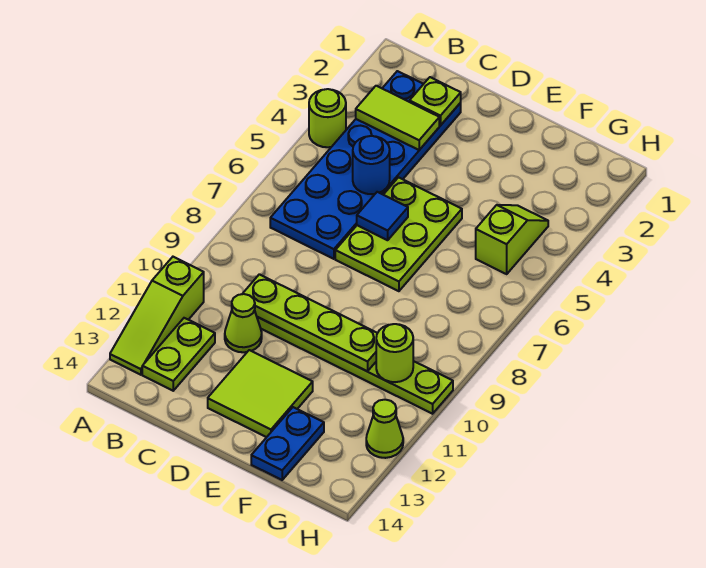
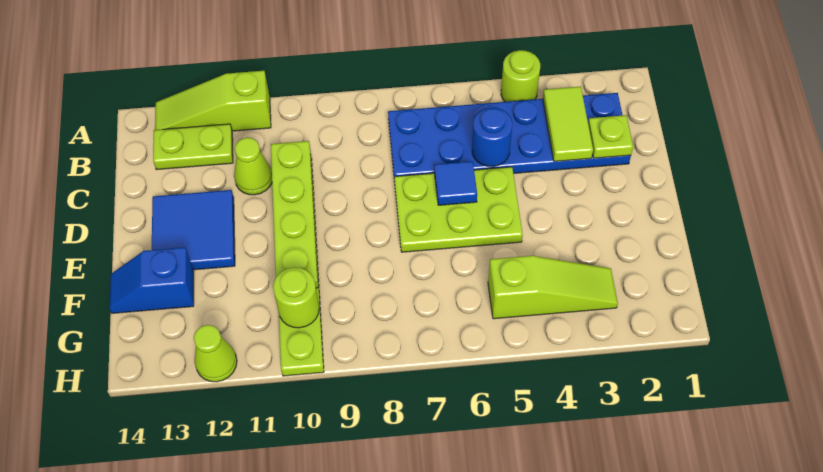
lime 2x2 tile [208,350,313,437] -> blue 2x2 tile [152,190,235,270]
blue 1x2 plate [251,407,324,480] -> blue 1x2 slope [110,247,194,313]
lime 1x2 slope [476,205,548,274] -> lime 1x3 slope [488,256,618,319]

